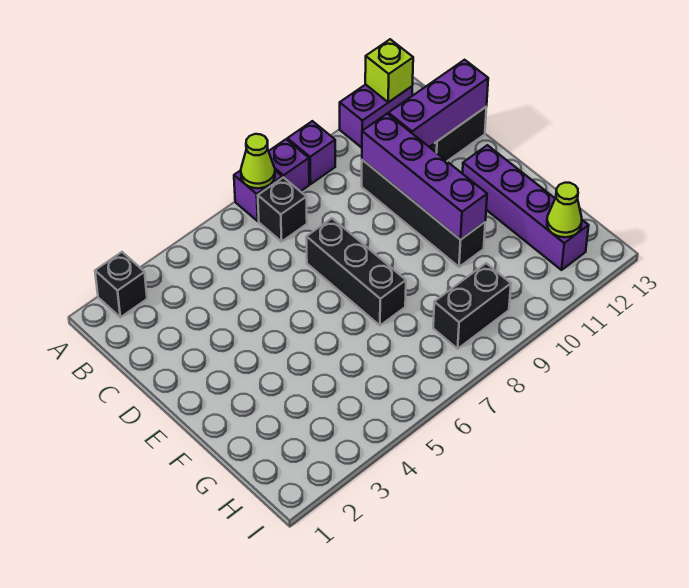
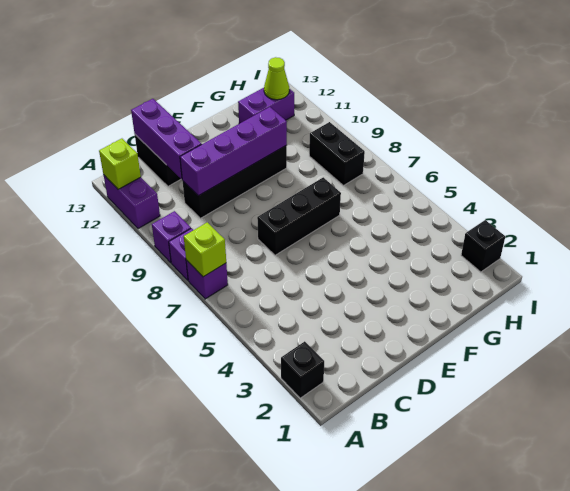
lime 1x1 cone [241,134,275,188] -> lime 1x1 brick [184,222,226,277]
black 1x1 brick [258,177,307,241] -> black 1x1 brick moved to [461,220,505,272]
purple 1x4 brick [463,145,589,270] -> purple 1x2 brick [238,88,294,124]

